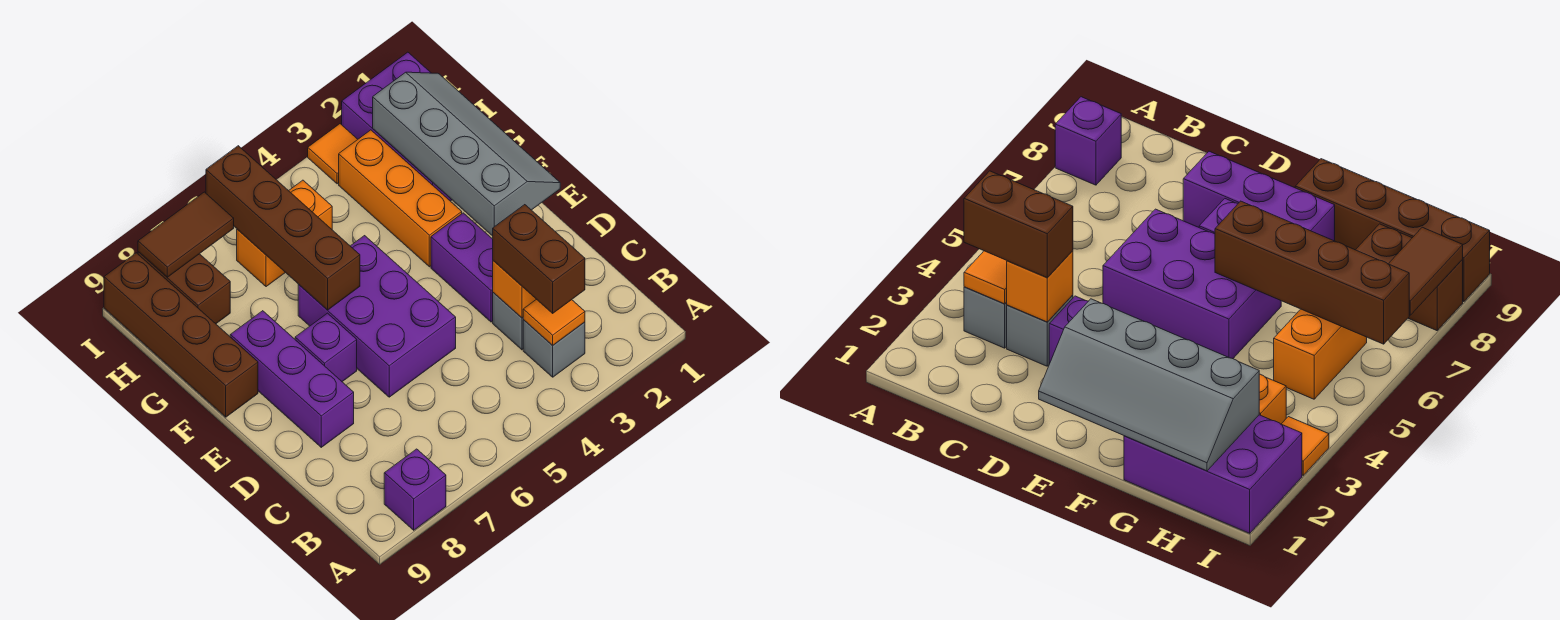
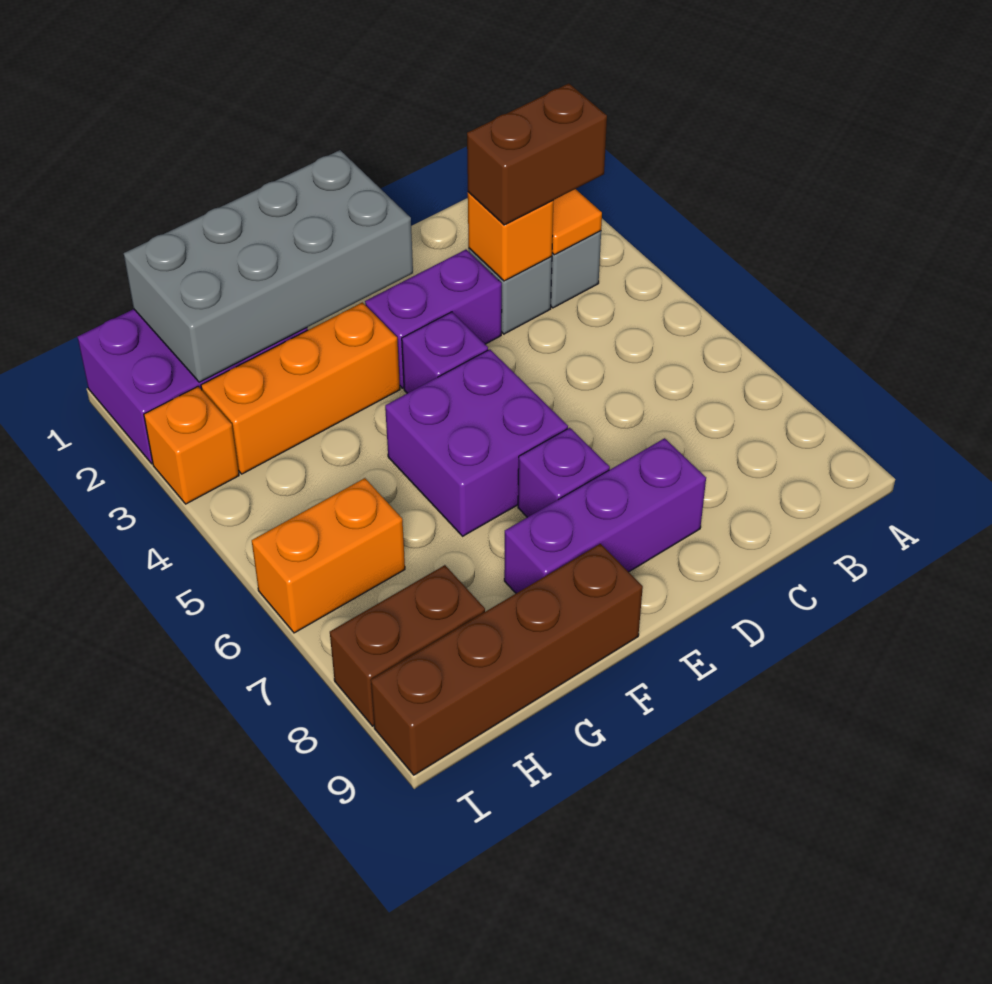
purple 1x1 brick [384,449,446,530] -> purple 1x1 brick moved to [402,312,488,393]
purple 2x3 brick [298,236,456,397] -> purple 2x2 brick [385,349,568,536]
grey 2x4 slope [373,72,560,236] -> grey 2x4 brick [124,150,413,382]
brown 1x4 brick [206,146,360,310] -> none
orange 1x2 brick [237,180,332,287] -> orange 1x2 brick turned to [252,478,405,633]
orange 1x1 tile [308,124,358,184] -> orange 1x1 brick [144,387,239,504]
brown 1x2 tile [138,192,234,277] -> none

